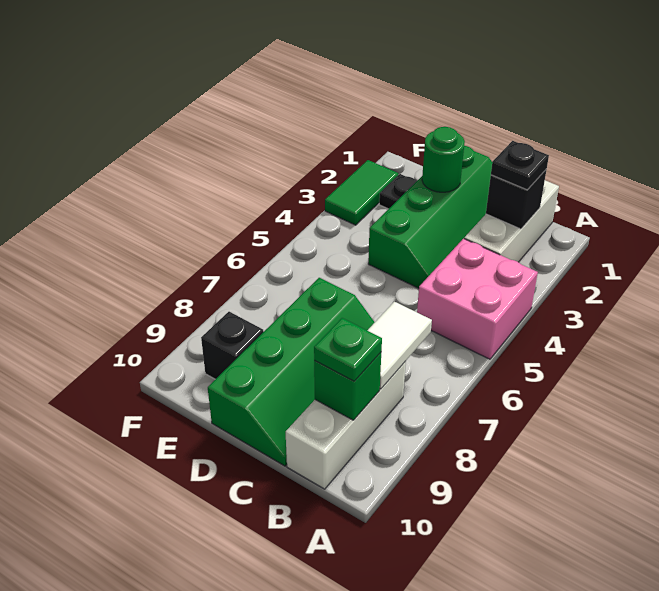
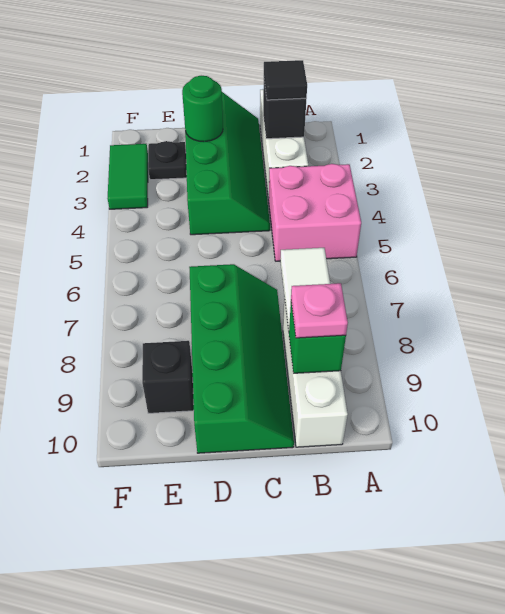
black 1x1 plate [491,141,549,190] -> black 1x1 tile [264,60,307,100]
green 1x1 plate [314,318,382,381] -> pink 1x1 plate [291,283,348,338]

